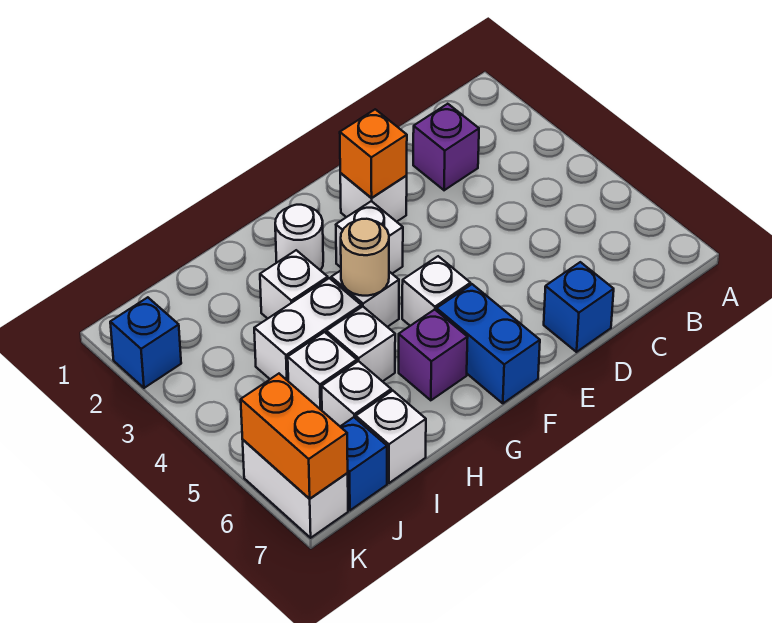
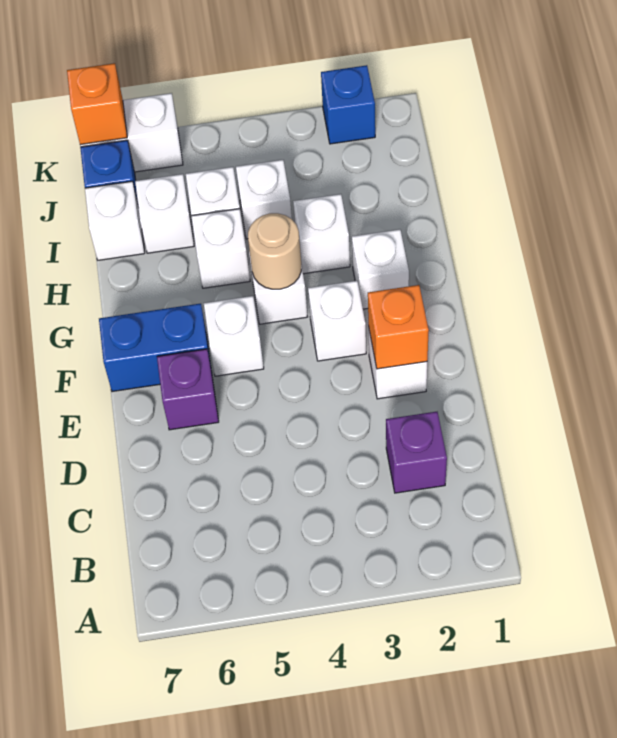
blue 1x1 brick [544,262,614,352] -> none
white 1x1 round brick [275,205,323,270] -> white 1x1 brick [352,229,409,309]
purple 1x1 brick [399,310,468,400] -> purple 1x1 brick moved to [157,349,219,430]
white 1x2 brick [254,278,361,381] -> white 1x1 brick [236,160,292,239]
orange 1x2 brick [241,374,348,499] -> orange 1x1 brick [67,63,127,145]

